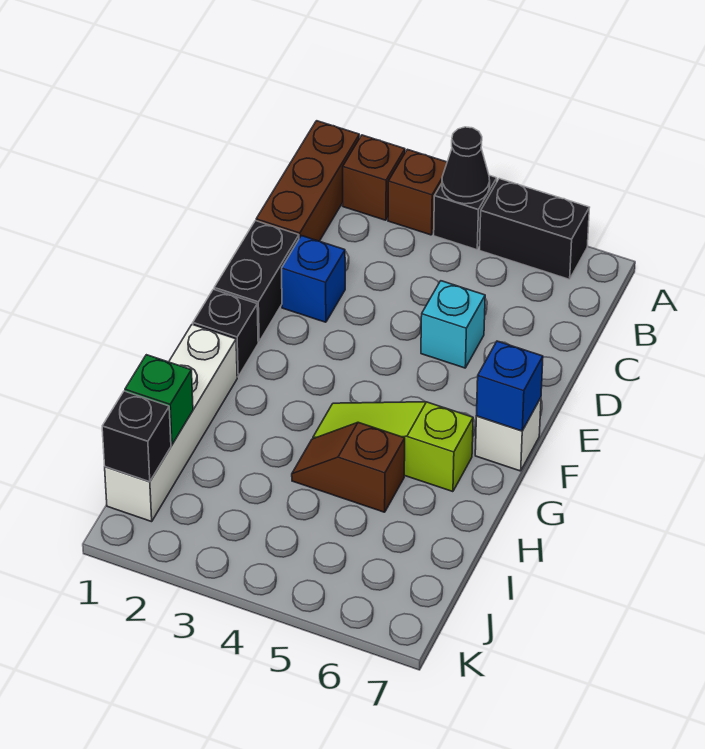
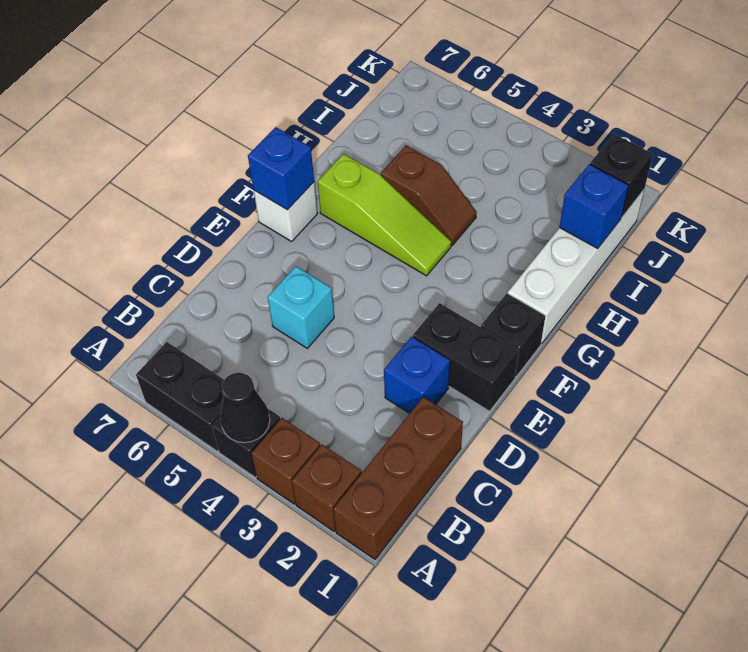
black 1x2 brick [214,221,299,342] -> black 1x2 brick turned to [413,303,519,411]
green 1x1 brick [125,355,193,445] -> blue 1x1 brick [559,164,629,249]

